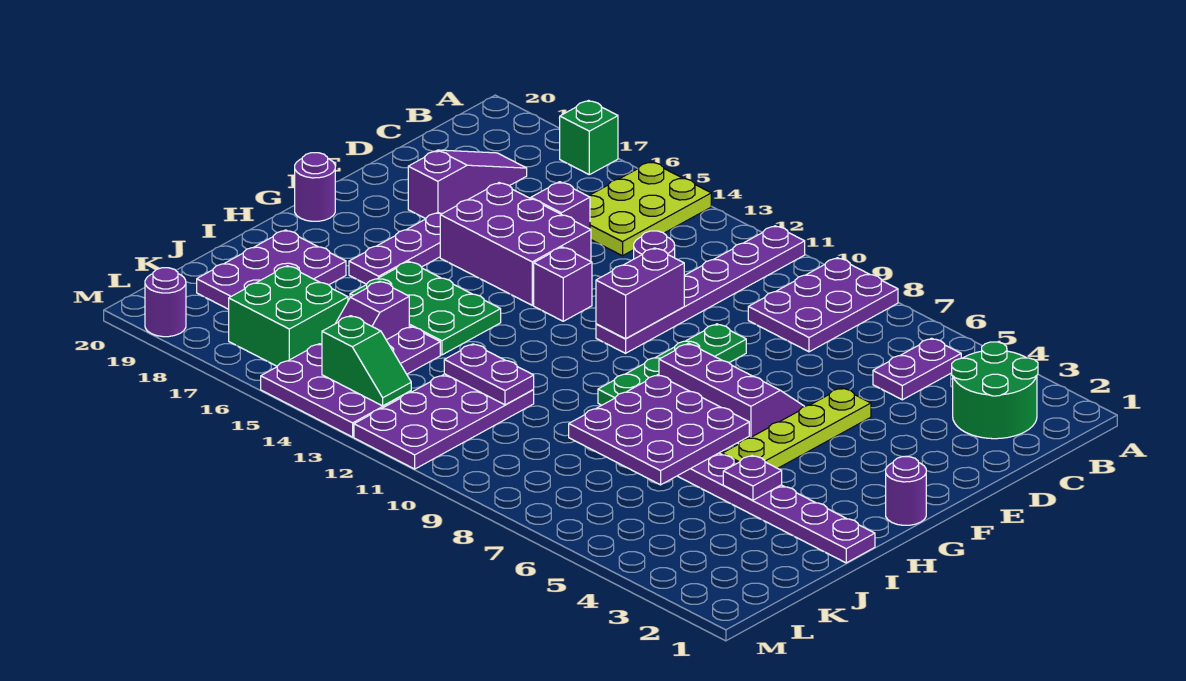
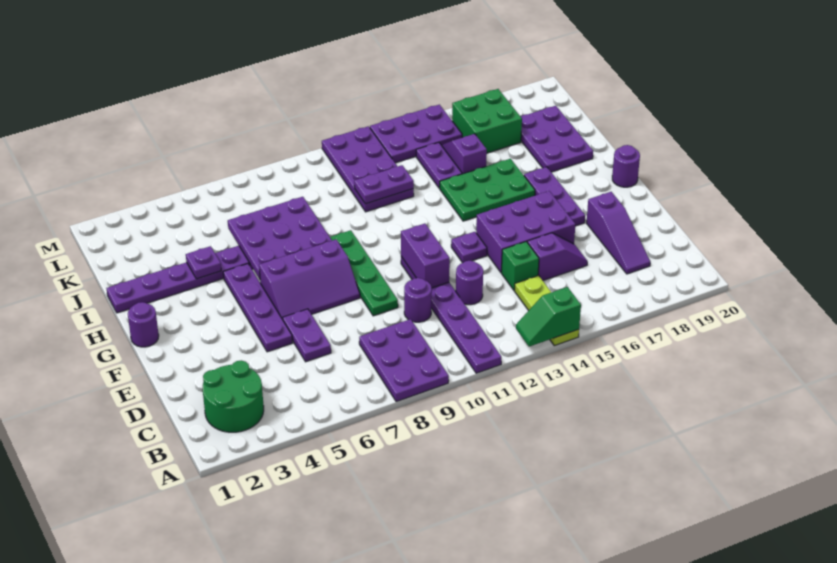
lime 2x3 plate [589,162,711,256] -> lime 1x3 plate [514,275,579,346]
green 1x1 brick [560,101,618,175] -> green 1x1 brick moved to [501,242,539,290]
purple 1x2 plate [873,338,961,400] -> purple 1x2 plate moved to [283,309,331,362]
lime 1x4 plate [722,388,871,468] -> purple 1x4 plate [223,264,293,352]
purple 1x1 brick [534,247,592,321] -> purple 1x1 plate [451,232,487,263]
green 1x2 slope [322,316,411,406] -> green 1x2 slope moved to [516,287,581,347]
purple 1x1 round brick [145,268,186,337] -> purple 1x1 round brick moved to [404,278,432,322]

